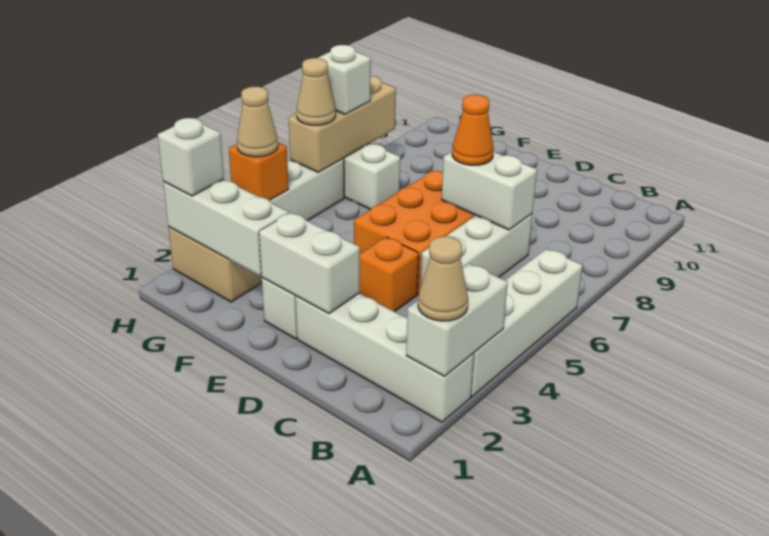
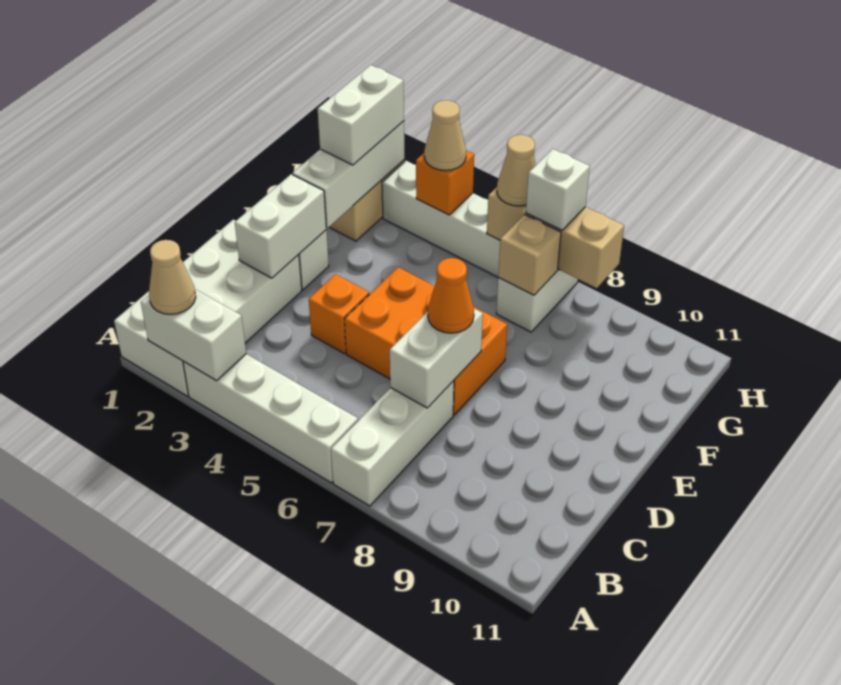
white 1x4 brick [296,293,474,422] -> white 2x4 brick [114,220,302,396]
white 1x3 brick [421,214,532,285] -> white 1x3 brick turned to [331,381,454,506]
none -> tan 1x1 brick [498,215,561,295]
white 1x1 brick [158,118,224,196] -> white 1x2 brick [318,65,404,165]

